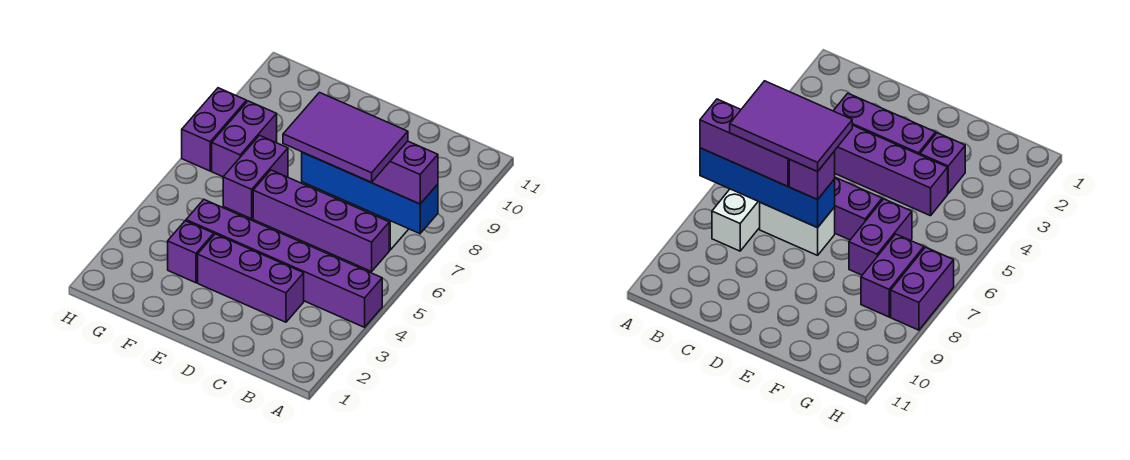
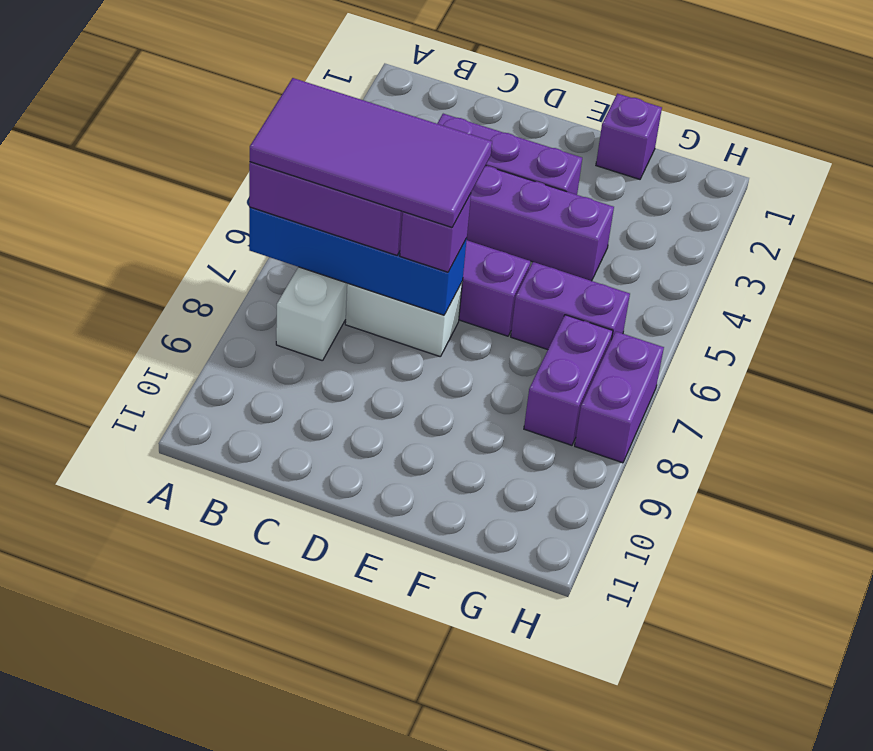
purple 2x3 tile [283,93,408,182] -> purple 2x4 tile [250,78,492,227]
purple 1x1 brick [168,221,214,283] -> purple 1x1 brick moved to [596,94,662,179]
purple 1x2 brick [223,136,288,219] -> purple 1x2 brick turned to [511,262,630,350]

